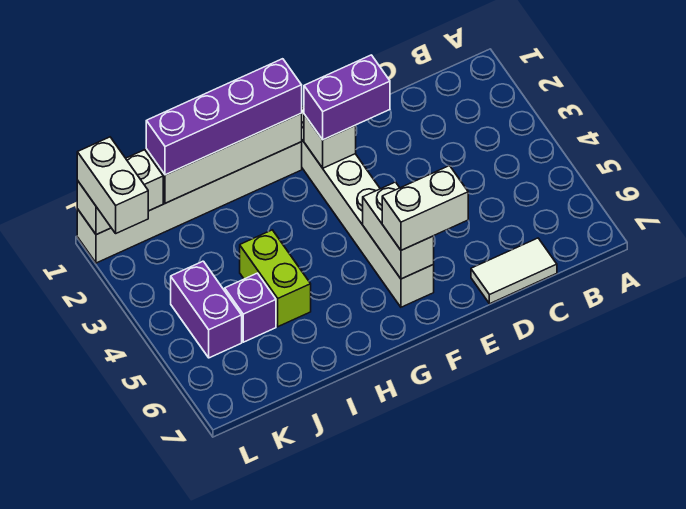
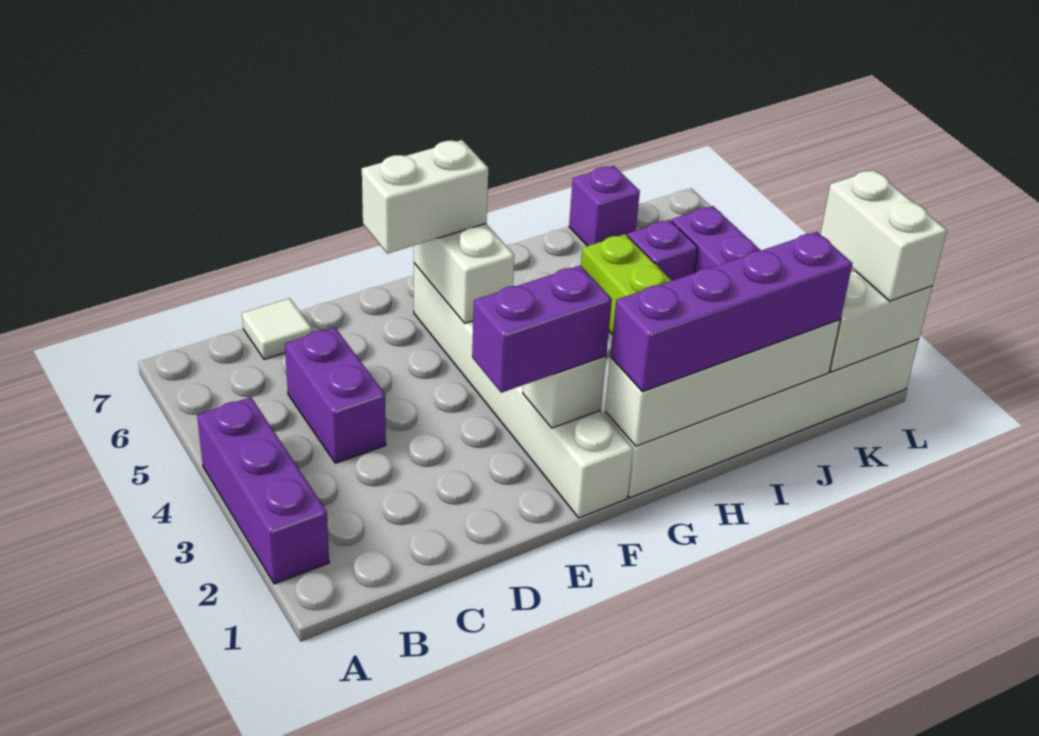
none -> purple 1x3 brick [197,397,329,584]
none -> purple 1x2 brick [285,327,386,463]
white 1x2 tile [471,238,557,304] -> white 1x1 tile [242,298,312,359]
none -> purple 1x1 brick [569,166,640,246]

